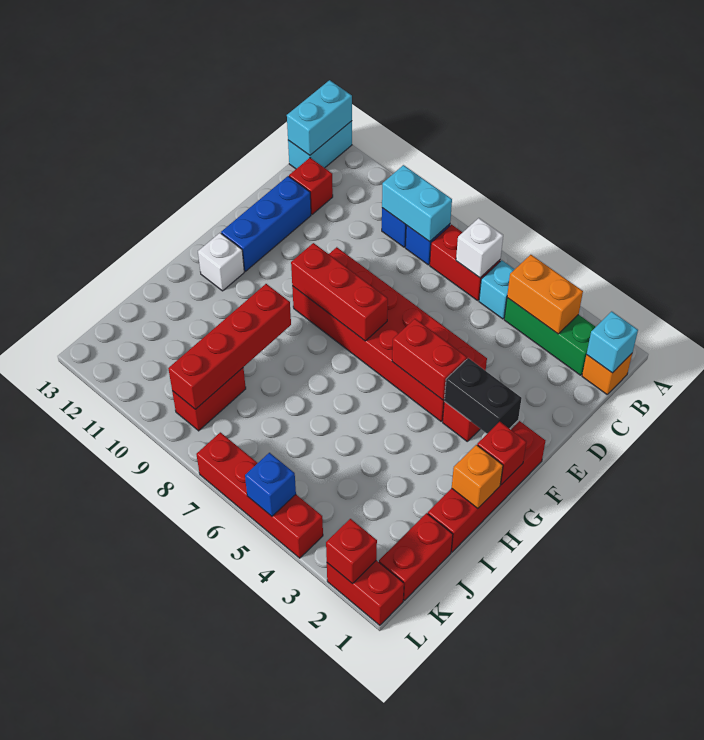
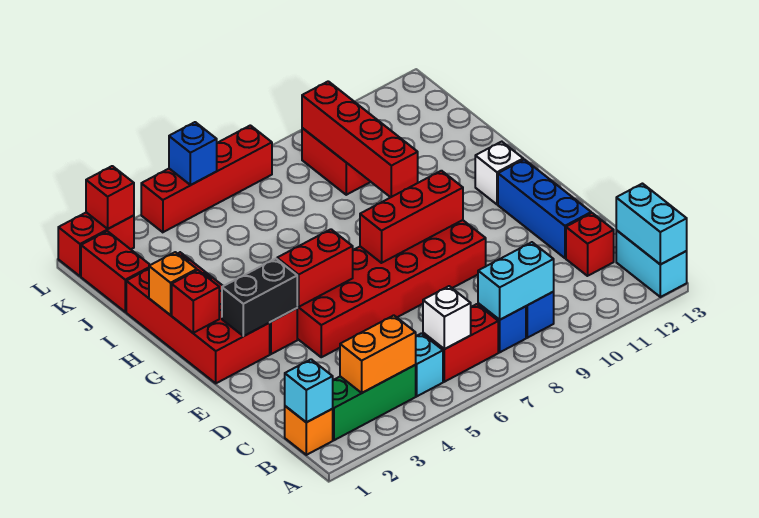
red 1x4 brick [428,421,546,552] -> red 2x4 brick [126,252,270,383]

